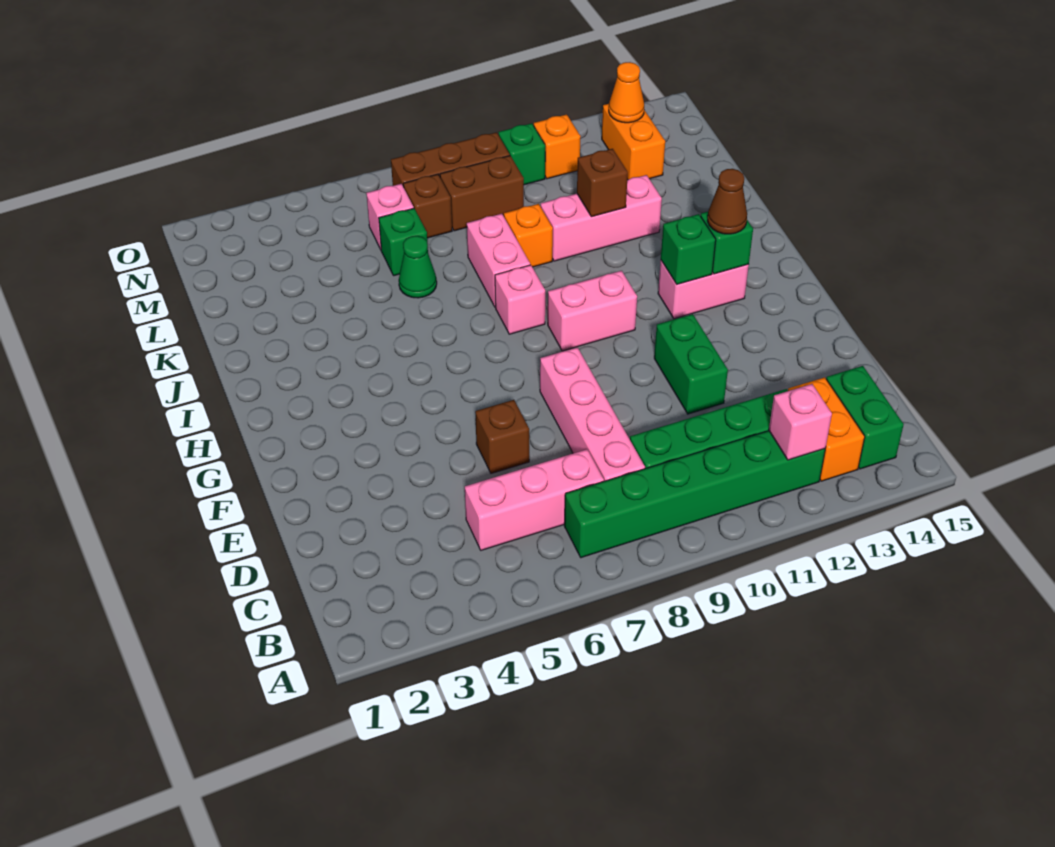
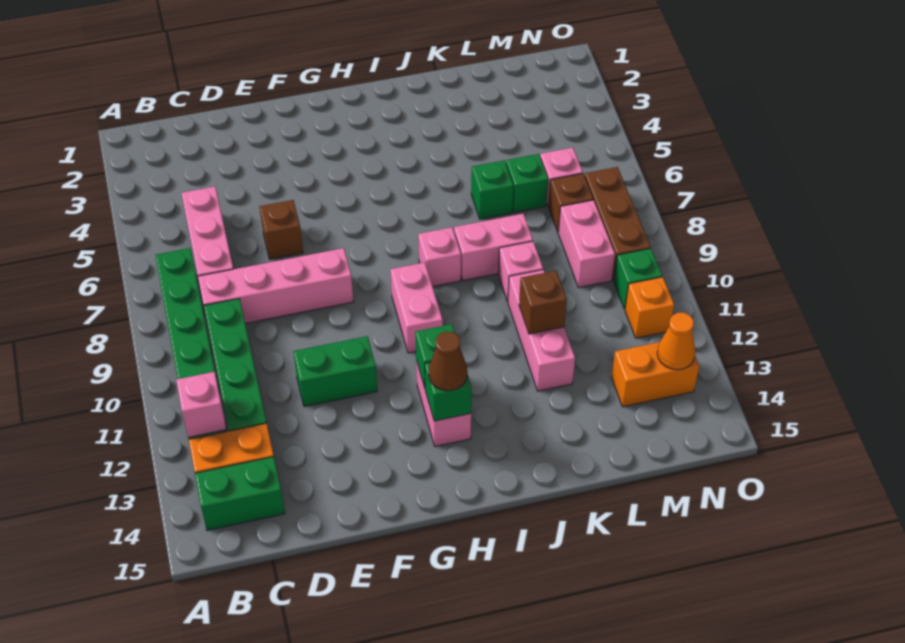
green 1x1 cone [399,236,437,298] -> green 1x1 brick [471,160,514,219]
orange 1x1 brick [504,204,553,267] -> pink 1x1 brick [498,241,543,302]
brown 1x2 brick [440,156,524,231] -> pink 1x2 brick [558,200,615,288]

